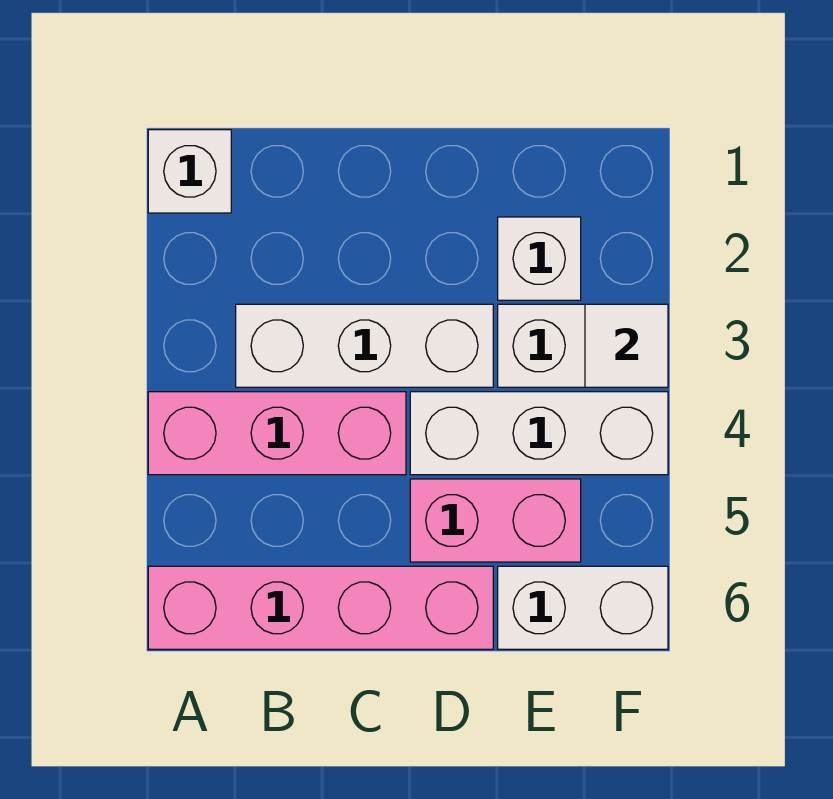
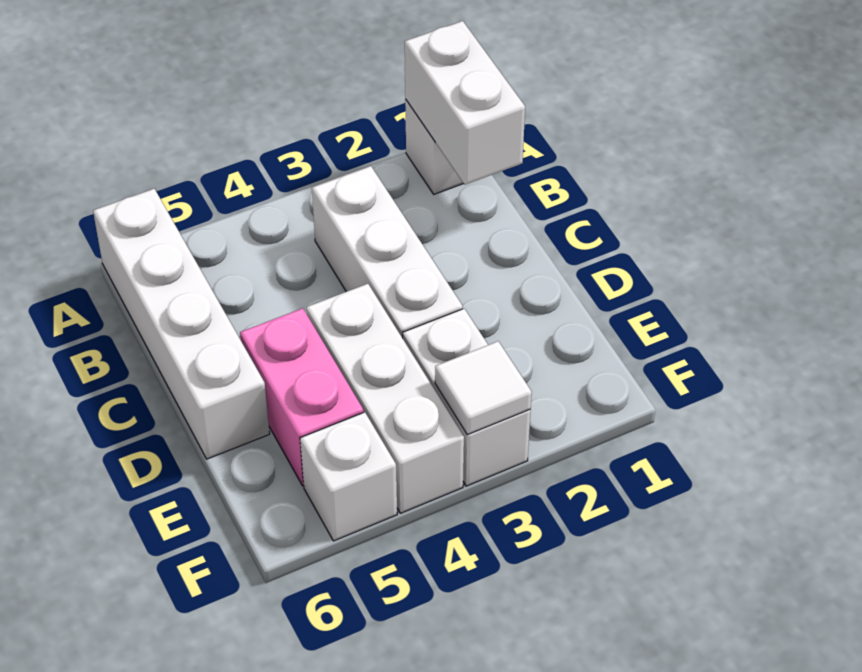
pink 1x3 brick [148,392,406,475] -> none
pink 1x4 brick [148,566,493,649] -> white 1x4 brick [93,189,270,459]
white 1x1 brick [498,217,581,300] -> white 1x1 brick moved to [300,412,397,541]
white 1x2 brick [498,566,668,649] -> white 1x2 brick moved to [405,21,525,185]

